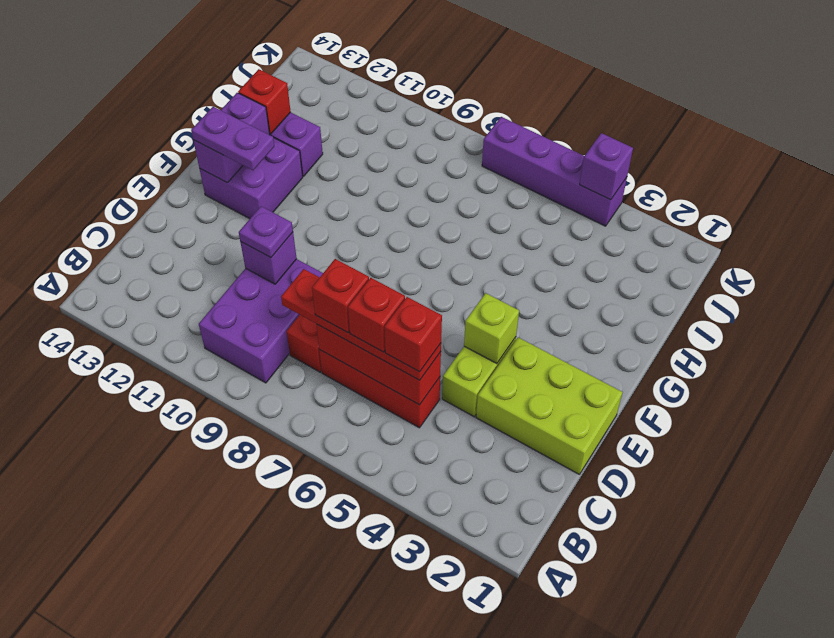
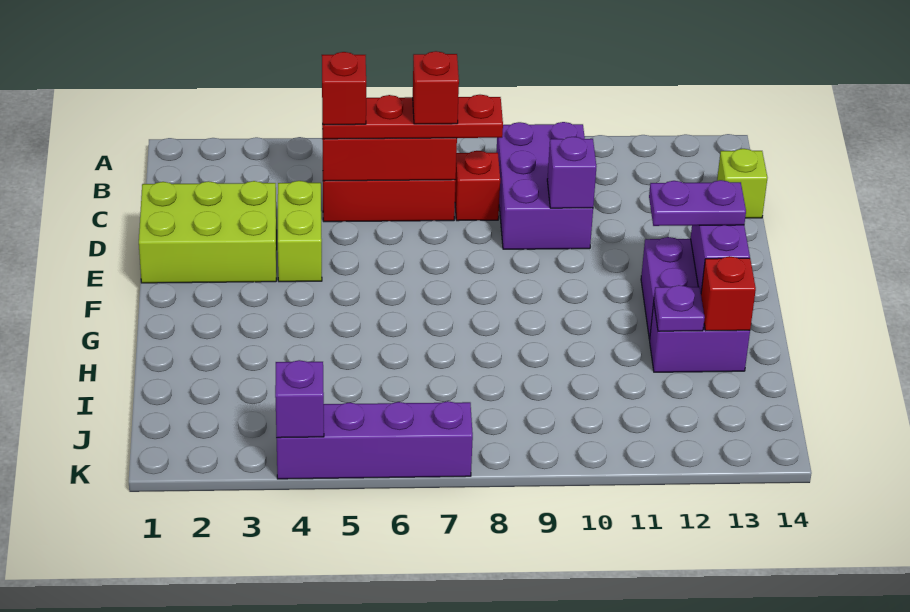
red 1x1 brick [348,278,405,352] -> none
purple 1x1 plate [239,206,293,258] -> purple 1x1 plate moved to [654,285,705,331]
lime 1x1 brick [464,293,519,364] -> lime 1x1 brick moved to [717,149,767,218]

